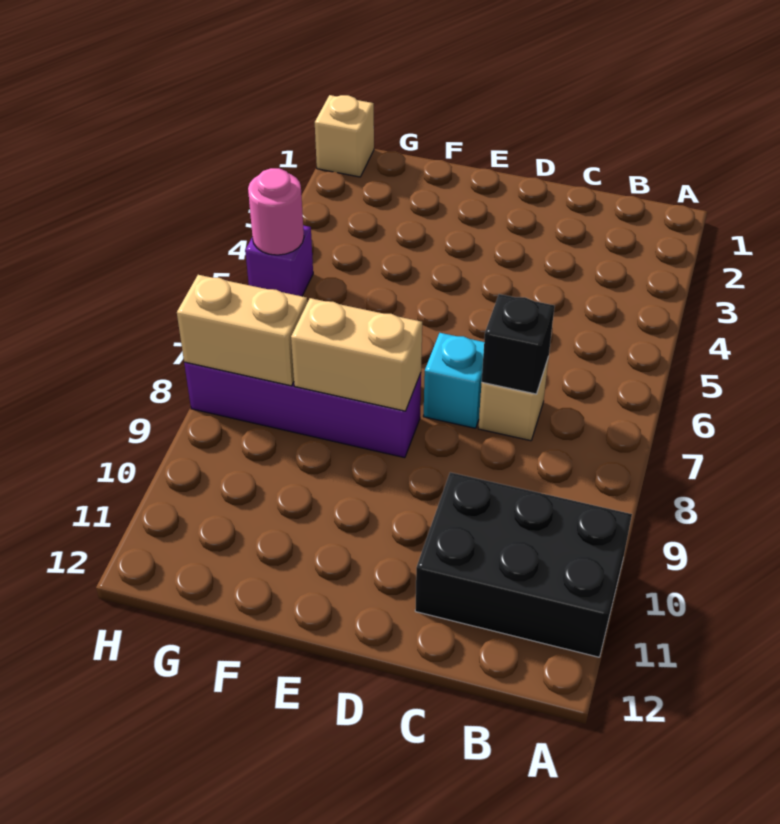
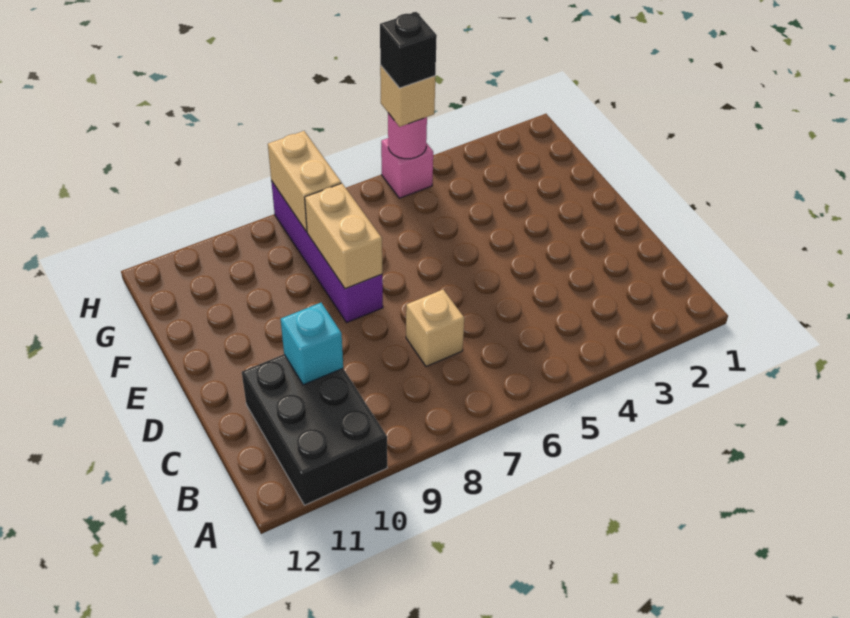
black 1x1 brick [482,294,555,394] -> black 1x1 brick moved to [380,12,437,88]
cyan 1x1 brick [423,333,484,428] -> cyan 1x1 brick moved to [281,303,343,385]
tan 1x1 brick [315,95,374,177] -> tan 1x1 brick moved to [380,65,435,127]
purple 1x1 brick [245,225,313,296] -> pink 1x1 brick [381,138,433,198]

